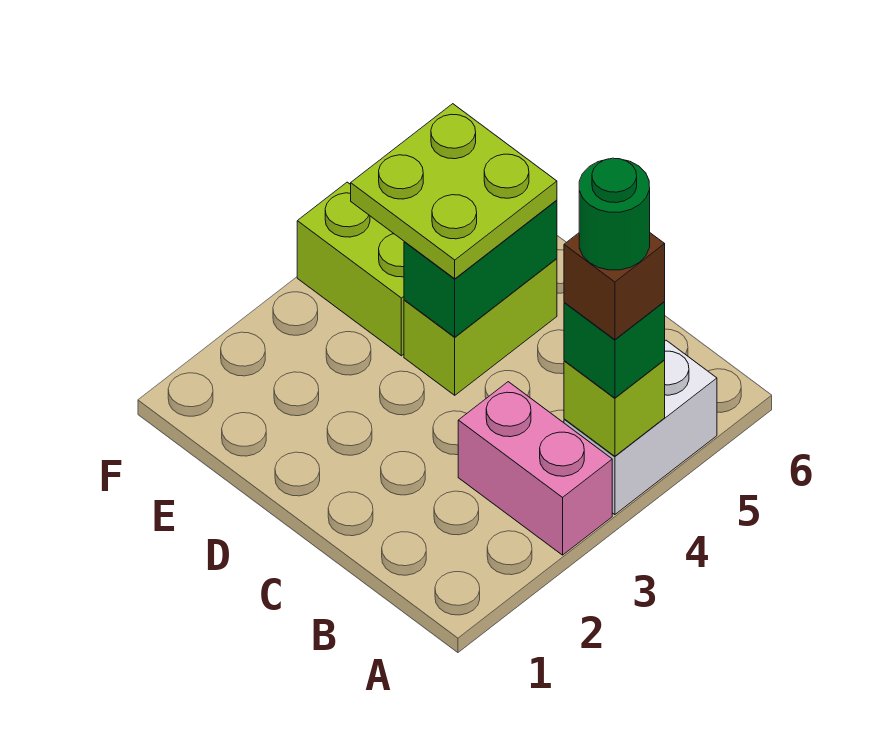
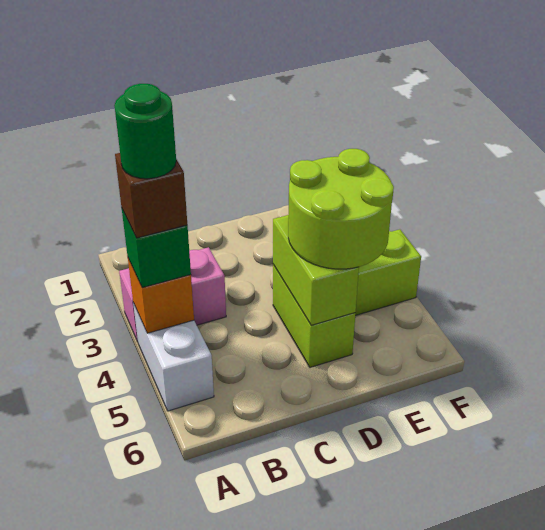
lime 1x1 brick [564,360,665,456] -> orange 1x1 brick [128,259,194,333]
green 1x2 brick [404,200,557,337] -> lime 1x2 brick [273,215,359,325]
lime 2x2 plate [351,104,557,279] -> lime 2x2 round brick [288,149,394,269]

